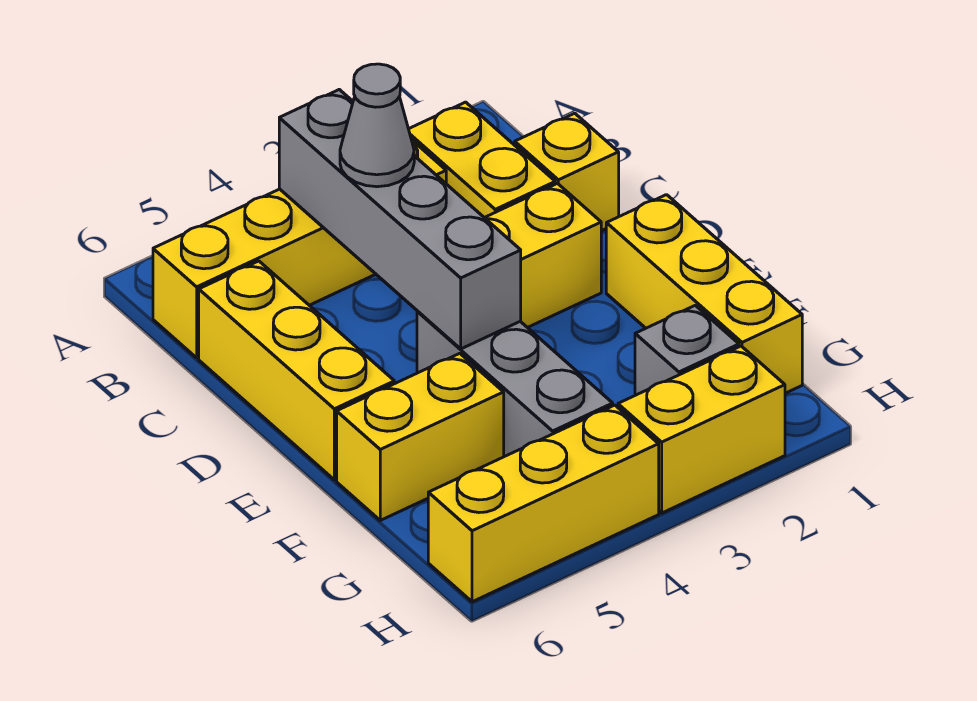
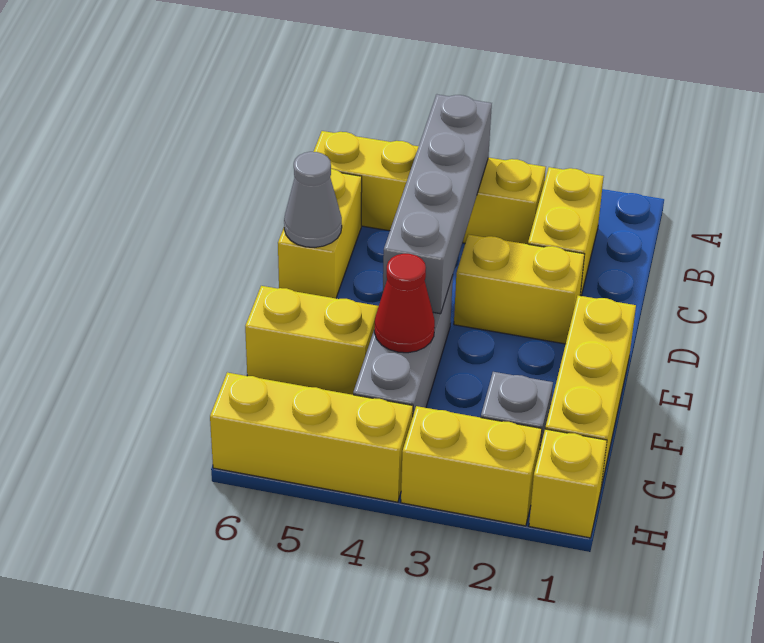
yellow 1x1 brick [515,113,619,231] -> yellow 1x1 brick moved to [529,429,607,538]
grey 1x1 cone [340,64,414,187] -> grey 1x1 cone moved to [284,152,342,247]
yellow 1x3 brick [199,261,394,480] -> yellow 1x2 brick [278,169,362,298]
none -> red 1x1 cone [374,254,435,353]

